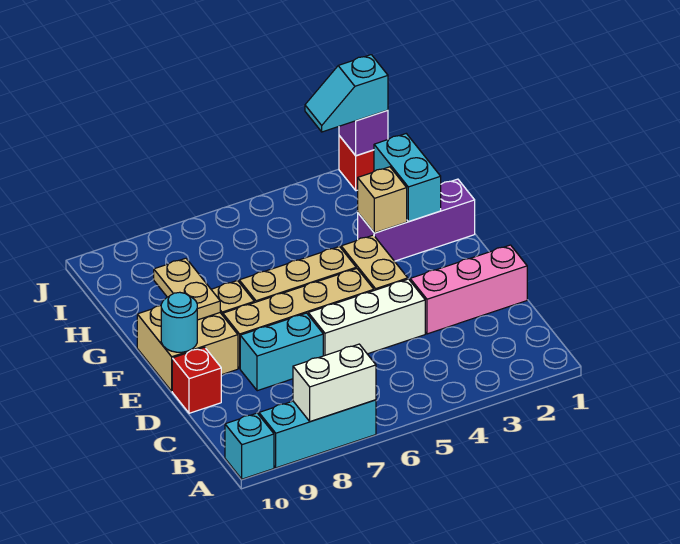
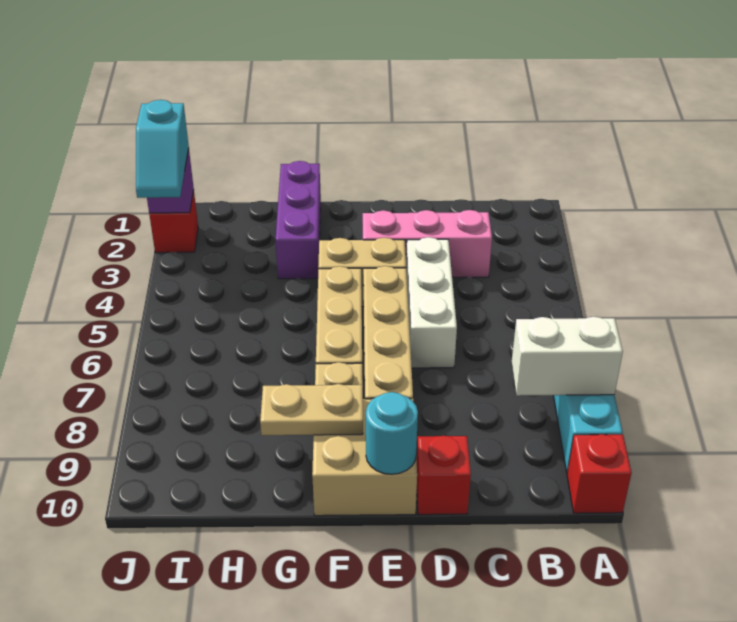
white 1x2 brick [293,344,376,422] -> white 1x2 brick turned to [512,317,623,396]
cyan 1x1 brick [225,413,274,479] -> red 1x1 brick [567,434,632,513]
pink 1x3 brick [410,245,527,334] -> pink 1x3 brick turned to [363,210,492,277]
cyan 1x2 brick [240,313,323,391] -> none
cyan 1x2 brick [374,134,441,222] -> none
tan 1x1 brick [358,167,407,233] -> none

